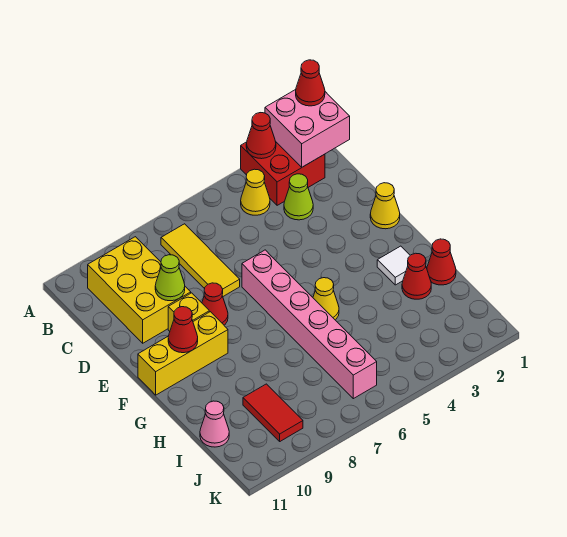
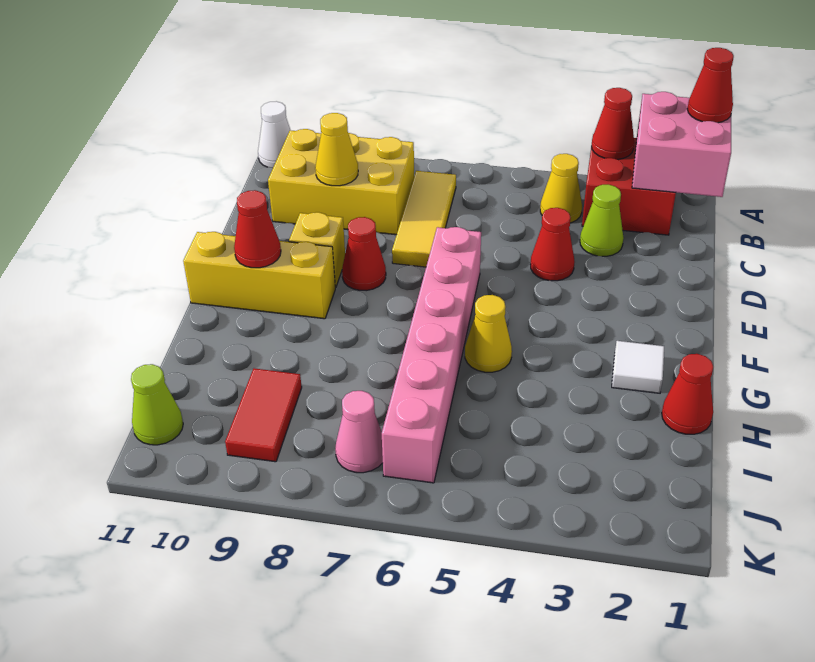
none -> white 1x1 cone [258,101,290,168]
yellow 2x3 brick [88,237,191,343] -> yellow 2x3 brick turned to [268,129,414,235]
lime 1x1 cone [155,255,185,301] -> lime 1x1 cone moved to [131,364,183,445]
yellow 1x1 cone [370,183,400,229] -> yellow 1x1 cone moved to [315,113,358,186]
red 1x1 cone [402,253,431,299] -> red 1x1 cone moved to [530,208,575,281]
pink 1x1 cone [200,401,229,447] -> pink 1x1 cone moved to [335,391,383,473]

